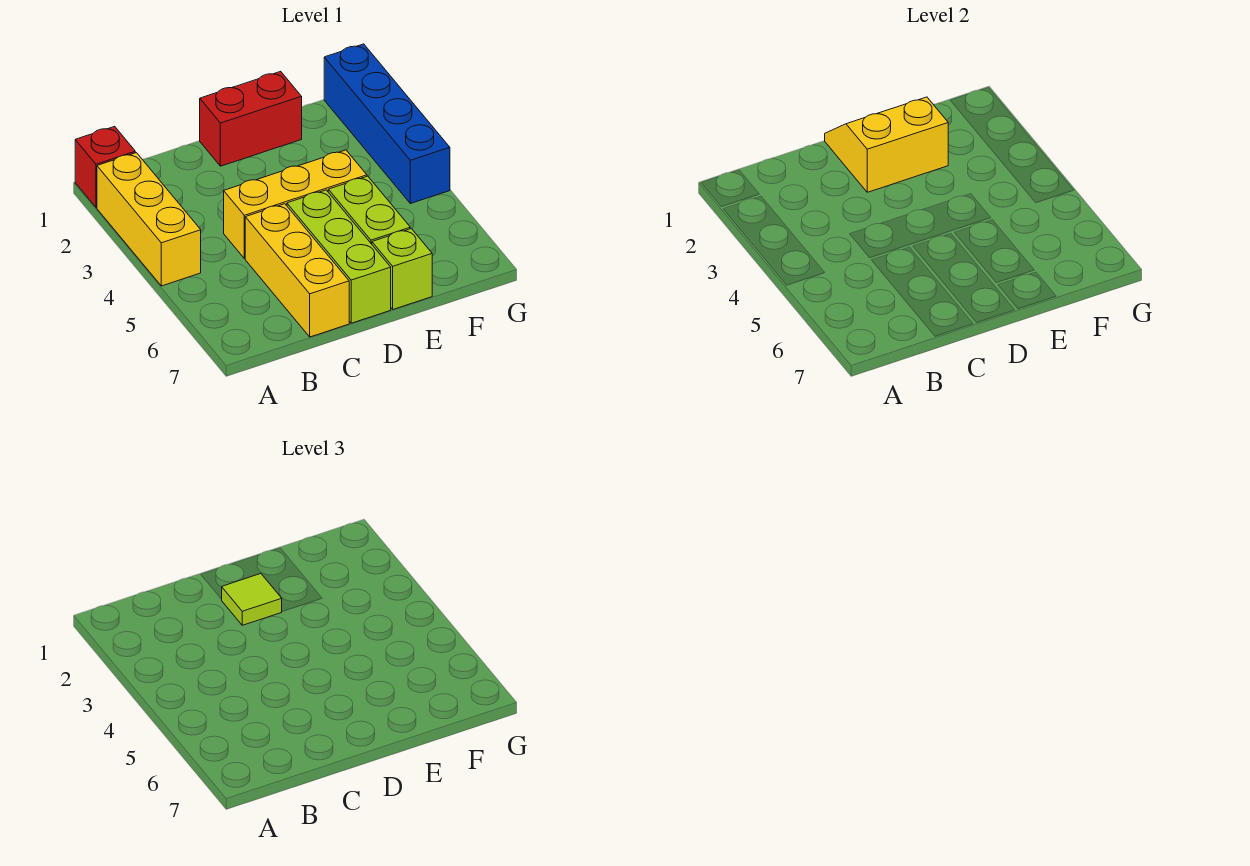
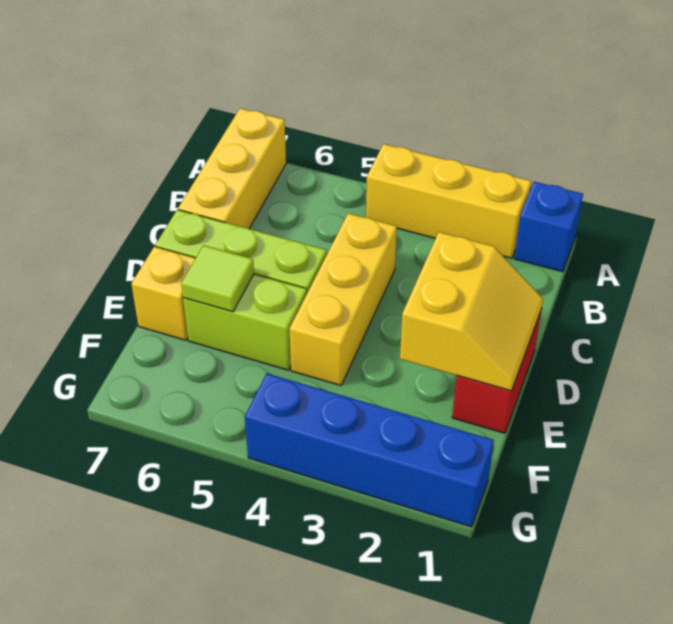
red 1x1 brick [75,126,135,207] -> blue 1x1 brick [514,182,583,272]
yellow 1x3 brick [245,204,349,337] -> yellow 1x3 brick turned to [178,108,286,229]
lime 1x1 tile [221,574,282,625] -> lime 1x1 tile moved to [181,245,254,312]
lime 1x1 brick [372,229,432,309] -> yellow 1x1 brick [131,247,196,340]

